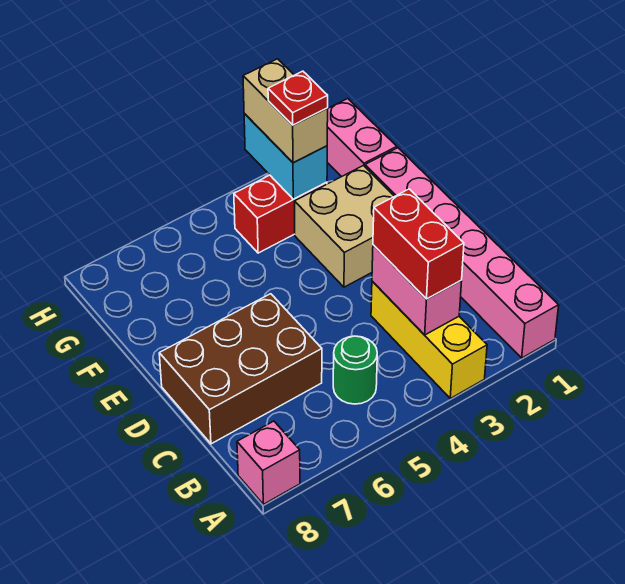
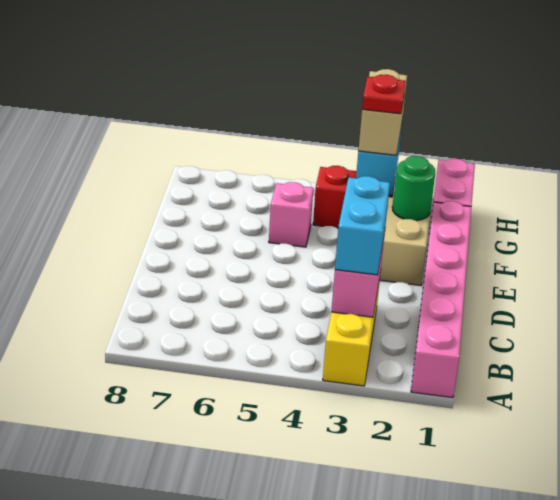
pink 1x1 brick [237,421,300,504] -> pink 1x1 brick moved to [269,182,313,247]
red 1x2 brick [373,189,464,299] -> cyan 1x2 brick [335,176,390,275]
green 1x1 round brick [333,336,377,404] -> green 1x1 round brick moved to [392,156,435,221]
brown 2x3 brick [159,294,322,444] -> none

